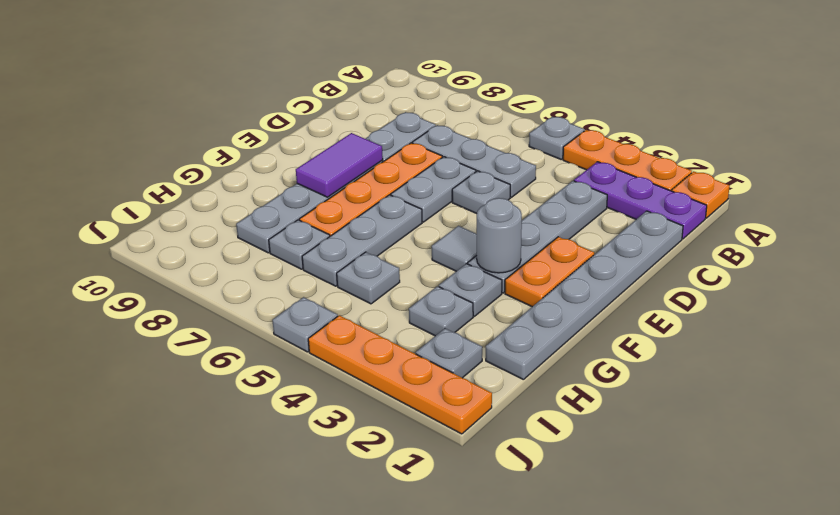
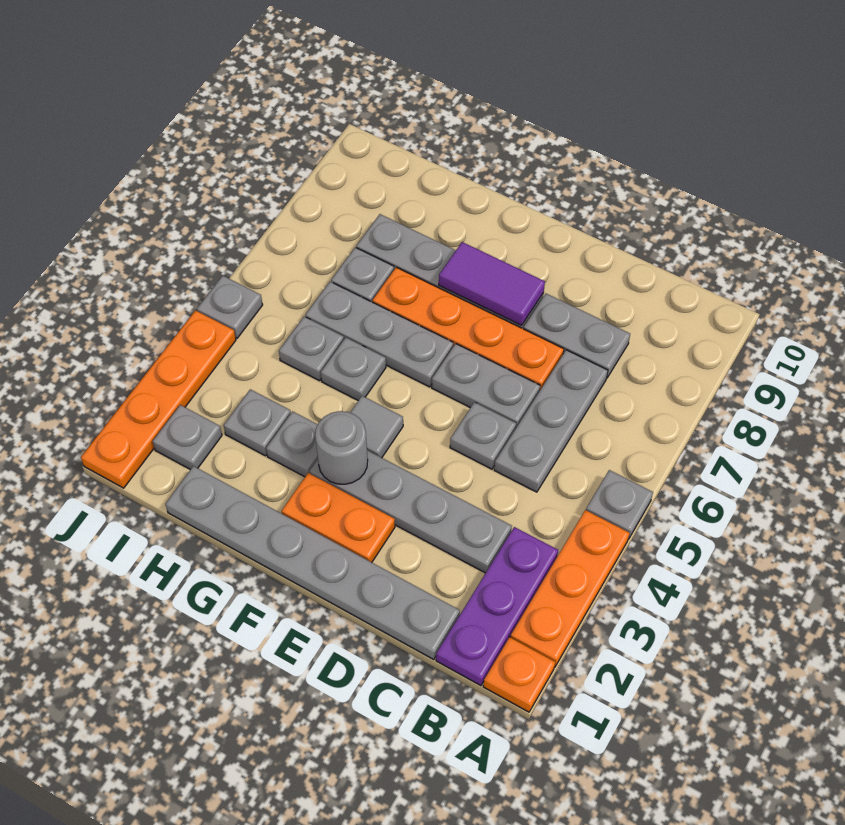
none -> grey 1x1 plate [321,338,386,400]

